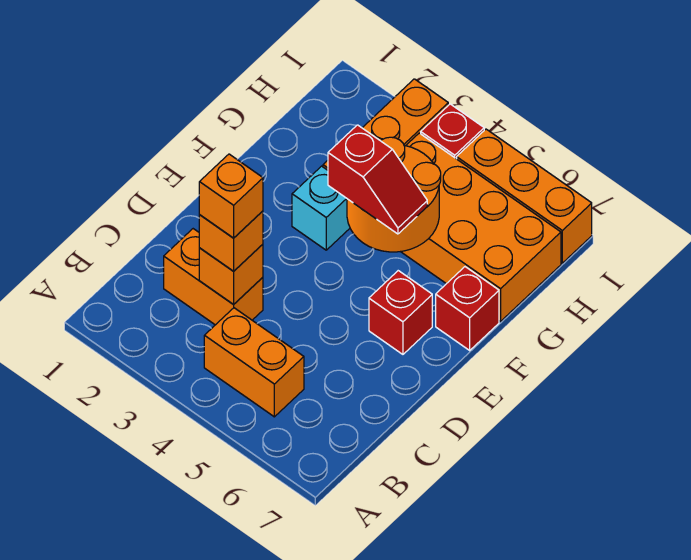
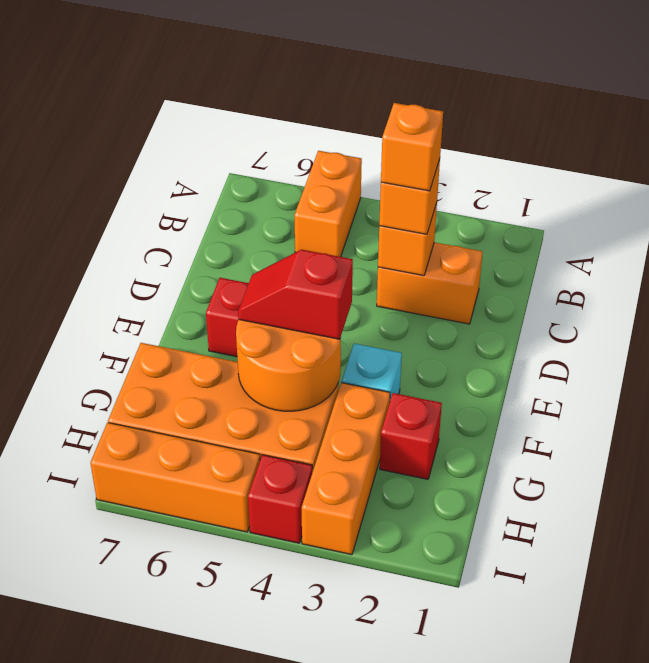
orange 1x2 brick [204,308,304,417] -> orange 1x2 brick turned to [294,151,362,257]
red 1x1 brick [436,267,499,350] -> red 1x1 brick moved to [380,393,442,479]

